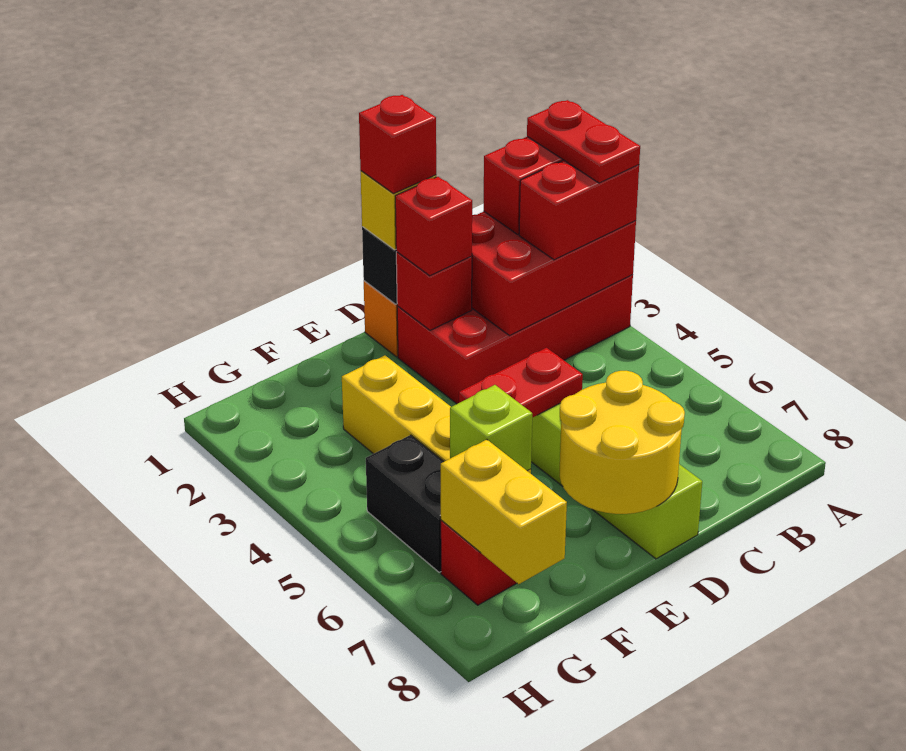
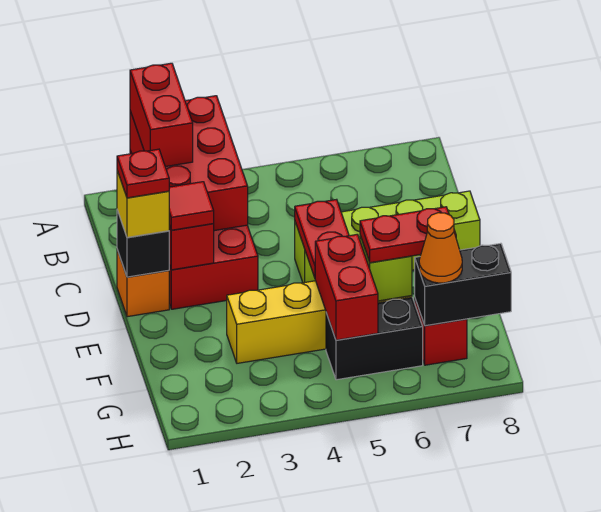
red 1x2 plate [527,100,640,183] -> red 1x2 plate moved to [360,207,456,263]
red 1x2 brick [519,160,639,260] -> red 1x2 brick moved to [315,234,378,340]
red 1x1 brick [359,95,436,194] -> red 1x1 plate [117,149,169,198]
red 1x1 brick [395,177,472,276] -> red 1x1 tile [169,182,214,230]
yellow 2x2 round brick [560,371,685,514] -> none
yellow 1x2 brick [441,440,567,584] -> black 1x2 brick [415,243,511,326]
none -> orange 1x1 cone [419,213,462,283]

